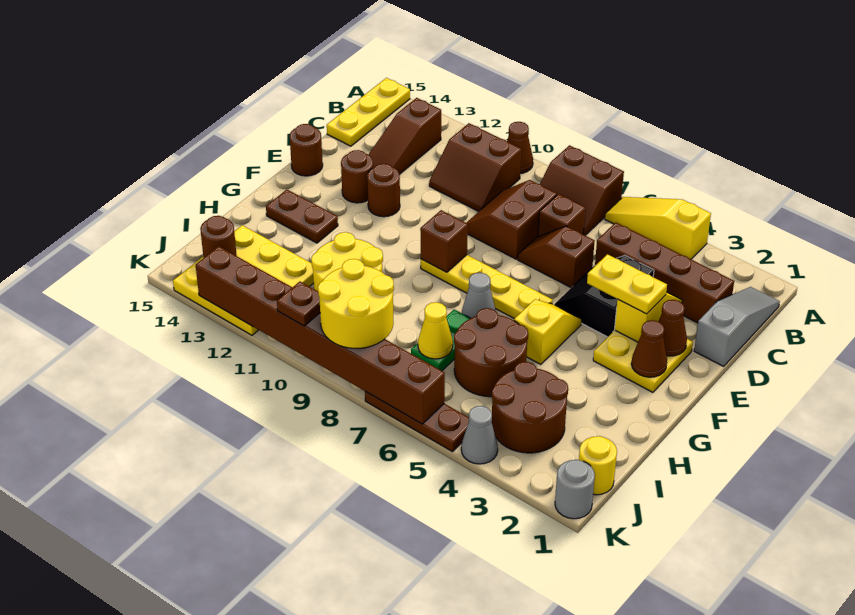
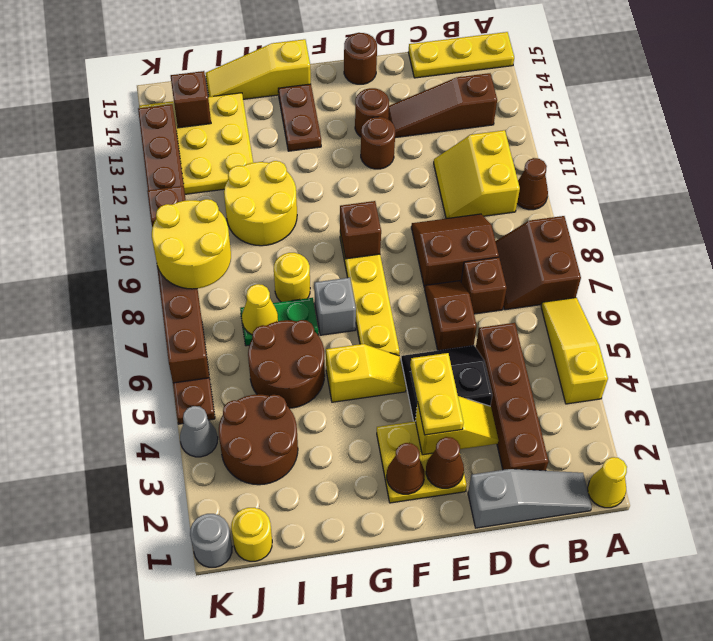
none -> yellow 1x1 cone [588,457,627,508]
brown 2x2 slope [429,123,521,211] -> yellow 2x2 slope [434,130,520,219]
grey 1x1 cone [462,273,496,318] -> grey 1x1 brick [314,278,356,335]
none -> yellow 1x3 slope [205,39,311,99]
none -> yellow 1x1 round brick [274,253,310,302]
brown 1x1 round brick [200,216,237,258] -> brown 1x1 brick [171,71,211,128]

